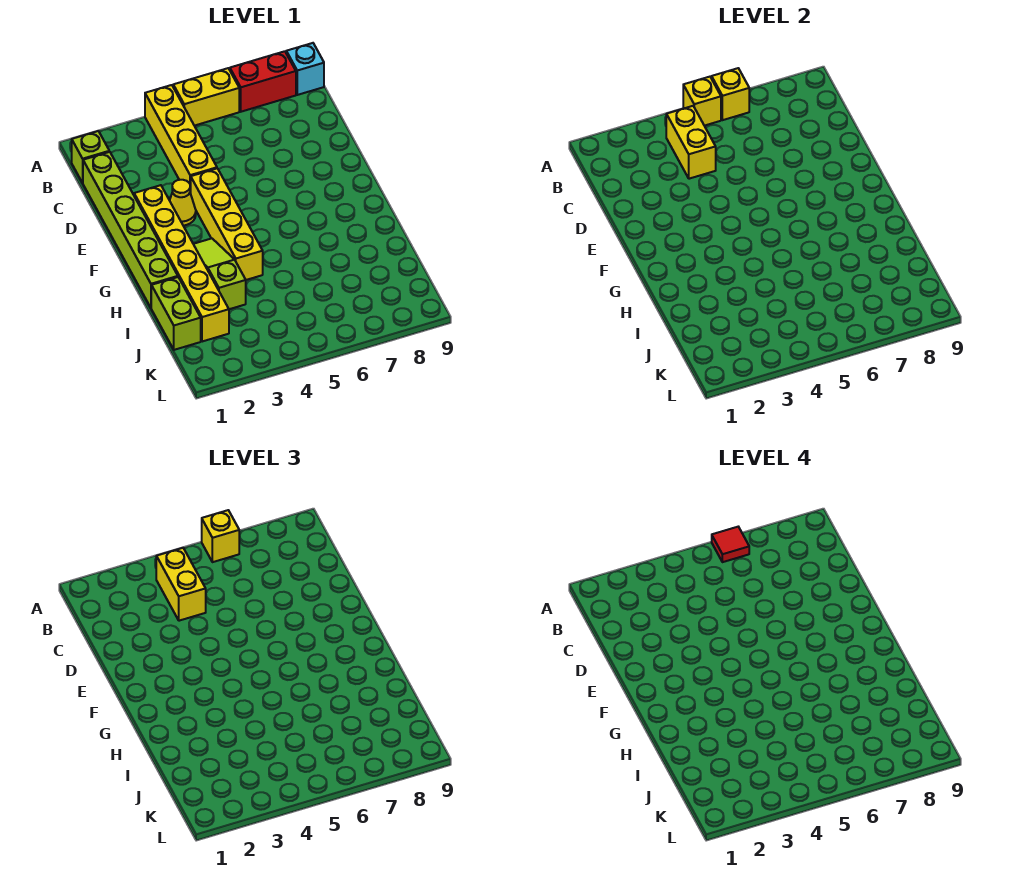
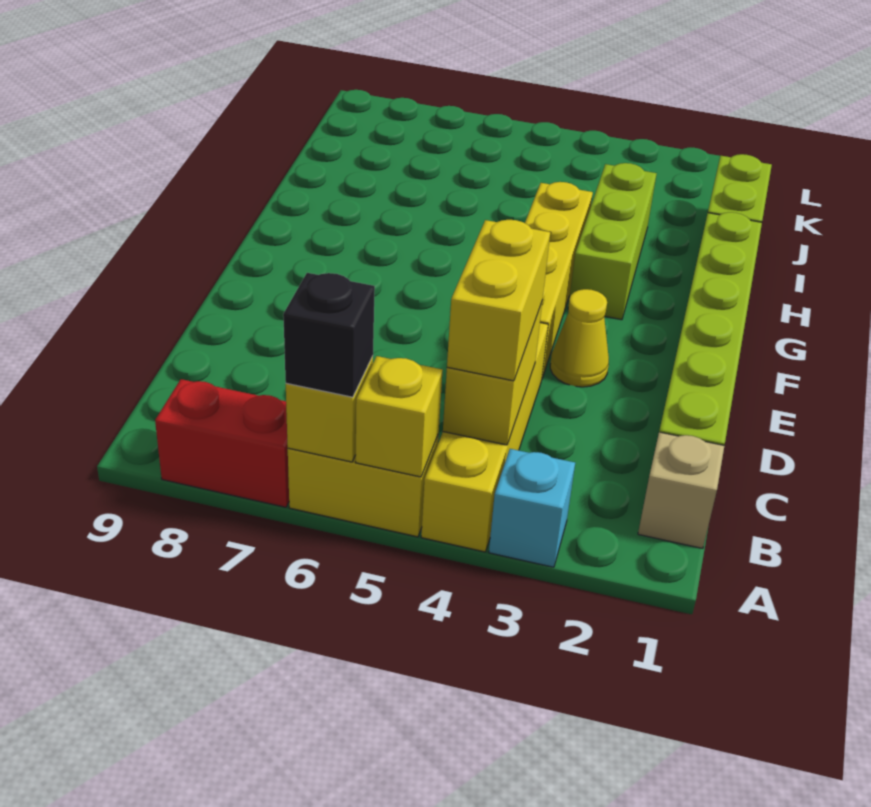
yellow 1x1 brick [202,510,239,562] -> black 1x1 brick [283,273,375,397]
red 1x1 tile [712,527,749,562] -> none
cyan 1x1 brick [286,43,324,95] -> cyan 1x1 brick moved to [489,449,575,567]
lime 1x1 brick [72,131,109,183] -> tan 1x1 brick [638,432,724,548]
yellow 1x6 brick [134,185,229,342] -> none
lime 1x3 slope [194,238,246,309] -> lime 1x3 brick [568,163,657,320]

